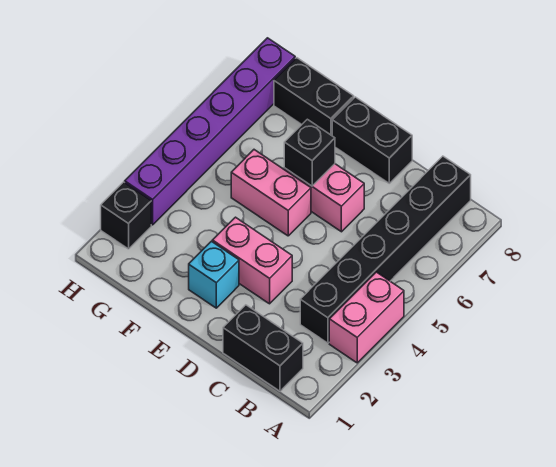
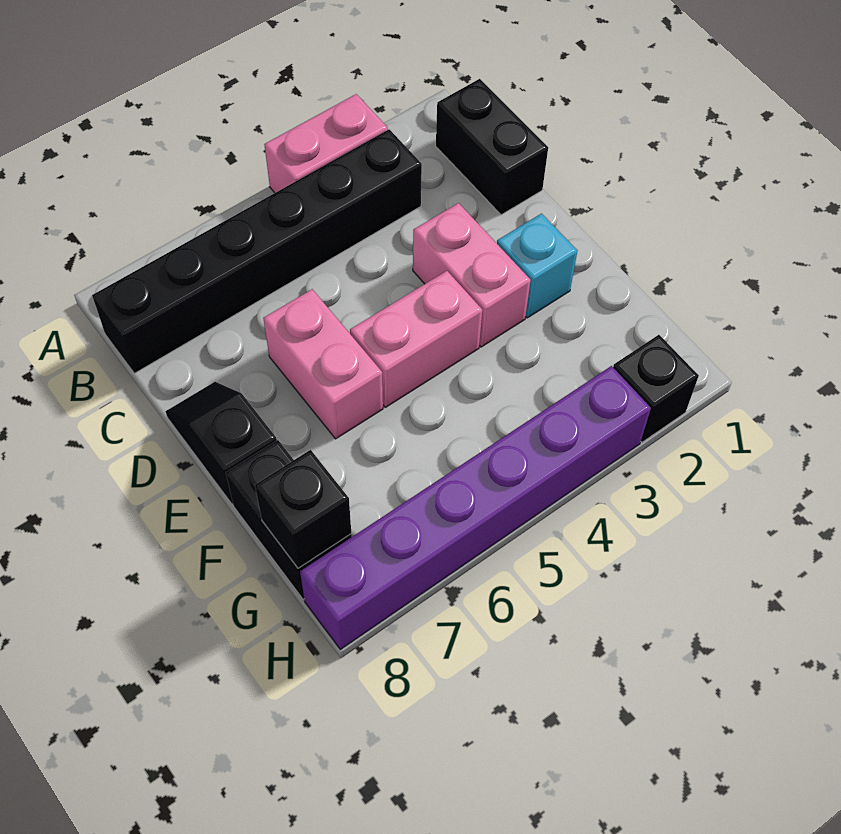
black 1x2 brick [332,97,412,183] -> black 1x2 slope [166,382,277,504]
pink 1x2 brick [231,150,311,236] -> pink 1x2 brick turned to [350,271,482,407]
black 1x1 brick [284,119,335,186] -> black 1x1 brick moved to [255,450,351,568]

